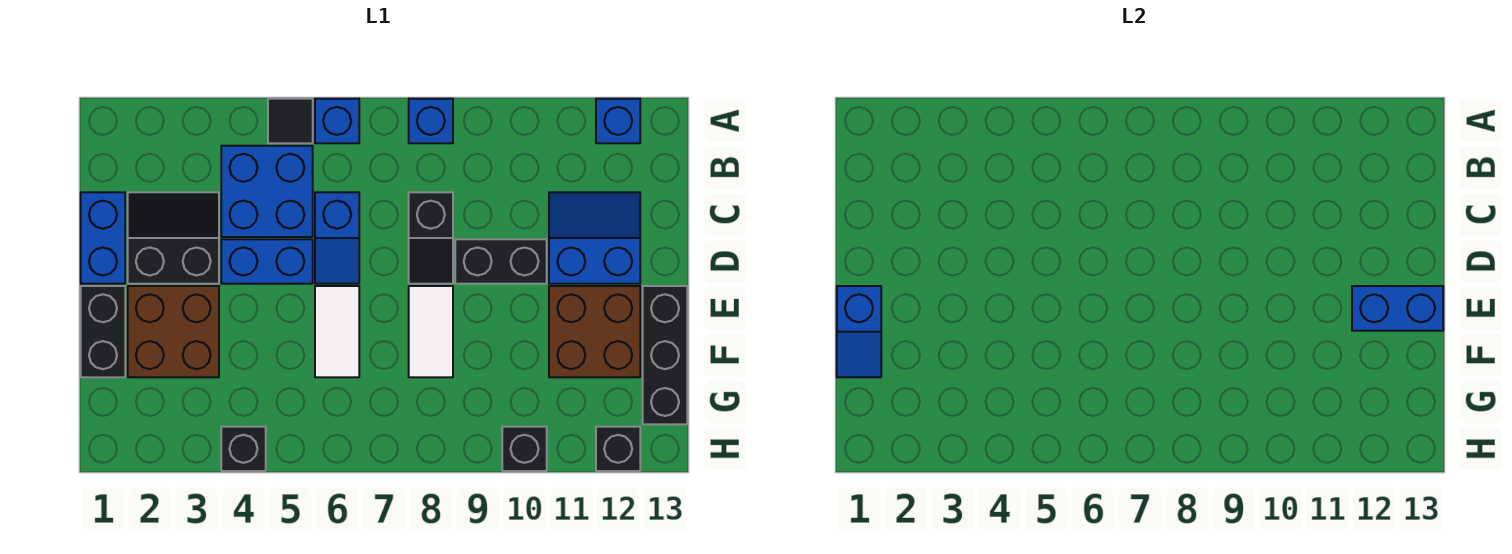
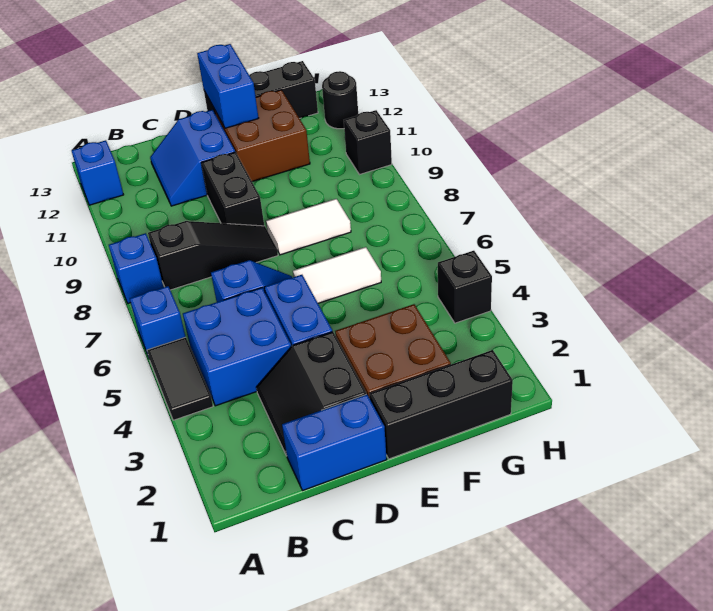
black 1x1 tile [268,99,313,143] -> black 1x2 tile [147,337,213,420]
black 1x2 slope [409,192,453,284] -> black 1x3 slope [148,221,278,290]
black 1x2 brick [81,286,125,377] -> black 1x3 brick [369,350,513,459]
blue 1x2 slope [837,286,881,377] -> none
black 1x1 brick [596,427,640,471] -> black 1x1 round brick [322,71,358,129]

